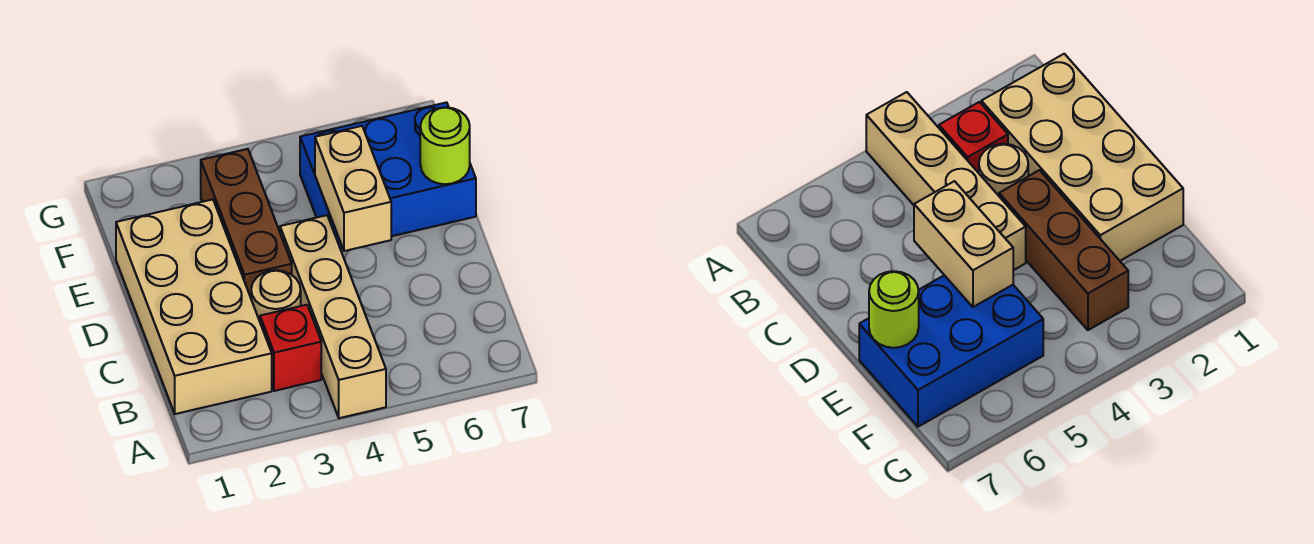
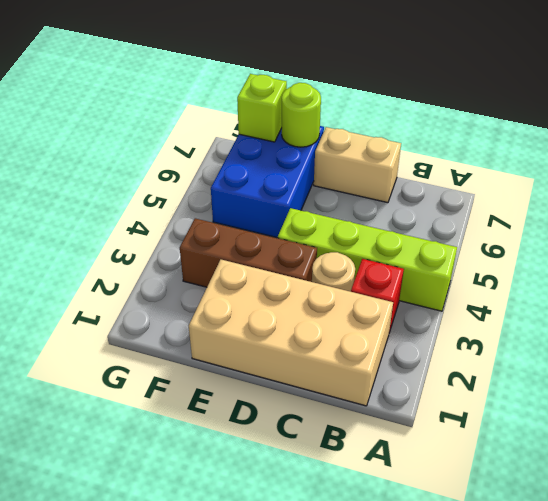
tan 1x4 brick [280,215,386,418] -> lime 1x4 brick [278,208,457,311]
tan 1x2 brick [315,126,391,251] -> tan 1x2 brick moved to [314,127,401,203]
none -> lime 1x1 brick [237,74,287,142]

